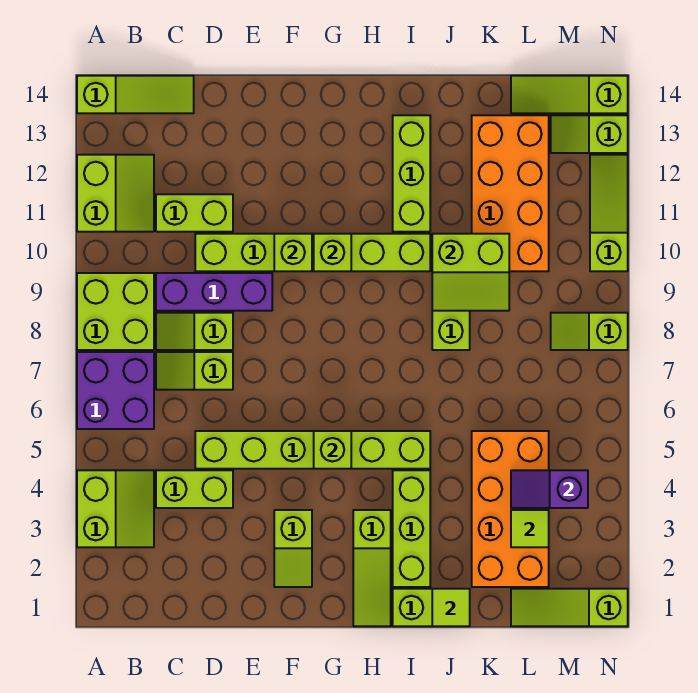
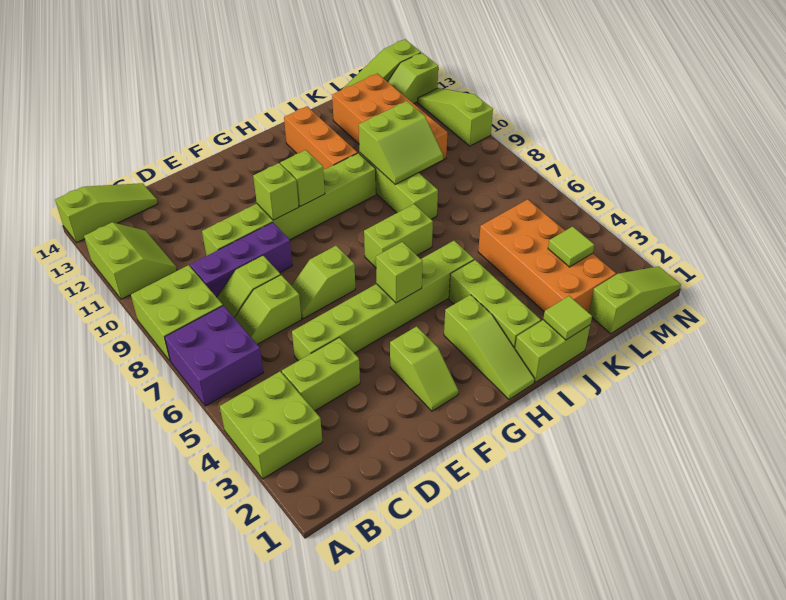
lime 2x2 slope [77,470,154,547] -> lime 2x2 brick [220,371,322,479]
lime 1x2 brick [156,194,233,232] -> lime 1x2 brick moved to [364,204,433,268]
lime 1x3 brick [393,115,430,232] -> orange 1x3 brick [284,106,357,170]
lime 1x3 slope [511,589,628,626] -> lime 1x3 slope turned to [589,266,681,334]
purple 1x2 slope [511,470,588,508] -> none
lime 1x2 slope [551,313,628,350] -> lime 1x2 slope moved to [292,246,355,319]

